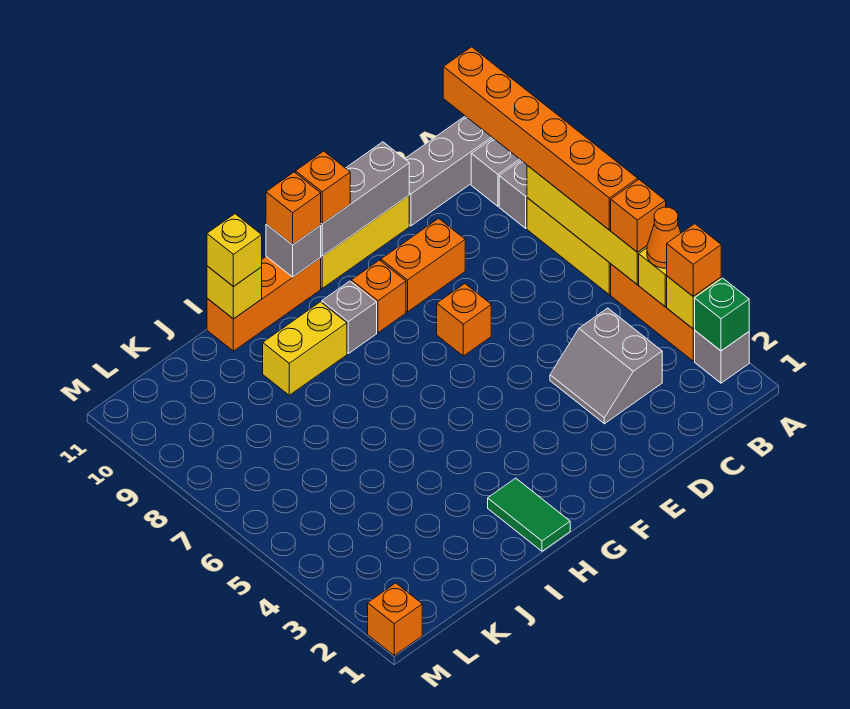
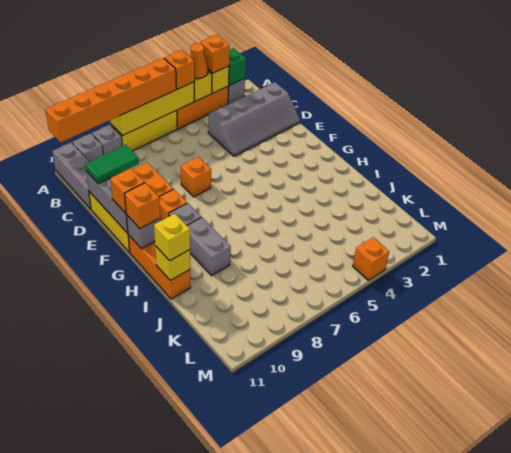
grey 2x2 slope [550,308,662,424] -> grey 2x4 slope [208,82,300,156]
green 1x2 tile [488,478,570,551] -> green 1x2 tile moved to [85,145,139,184]
yellow 1x2 brick [263,302,347,395] -> grey 1x2 brick [187,217,231,276]
orange 1x1 brick [368,583,422,655] -> orange 1x1 brick moved to [353,237,389,280]

